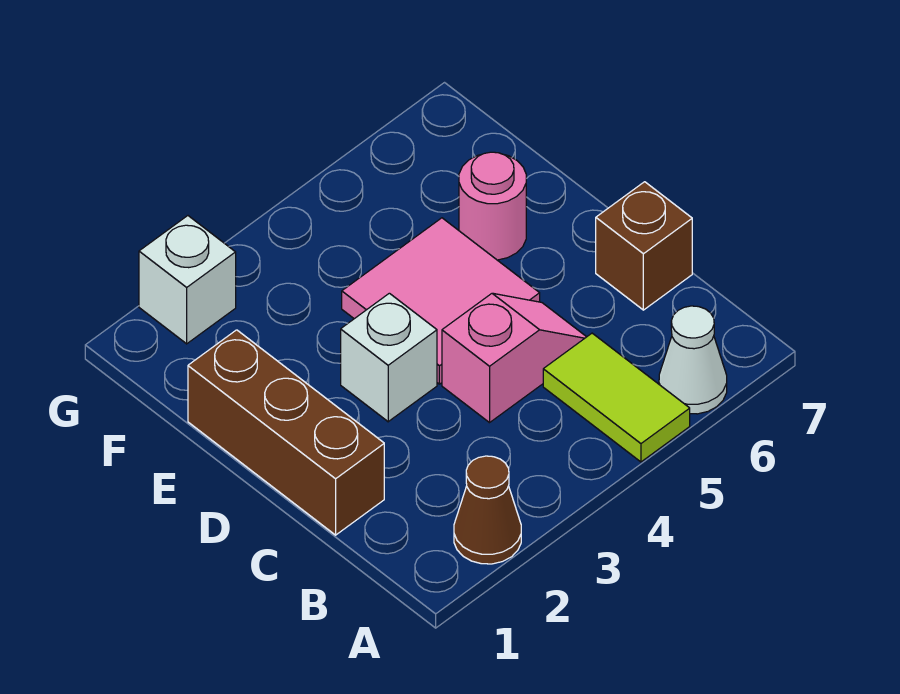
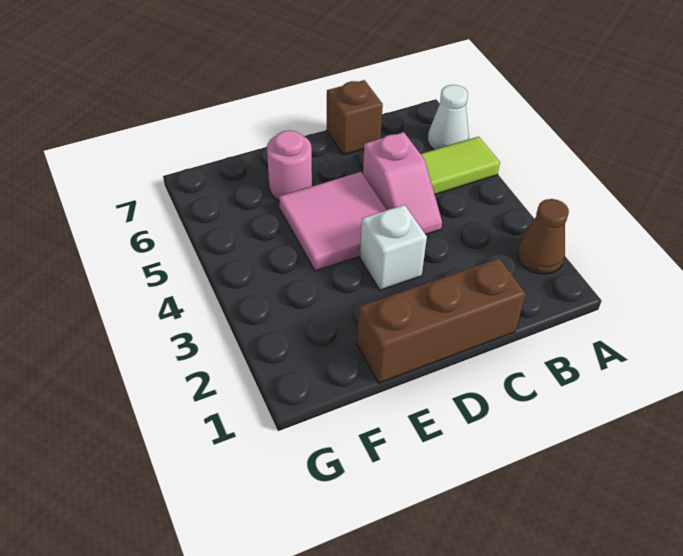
pink 1x2 slope [442,293,586,423] -> pink 1x2 slope turned to [363,132,442,234]
white 1x1 brick [139,216,236,344] -> none

